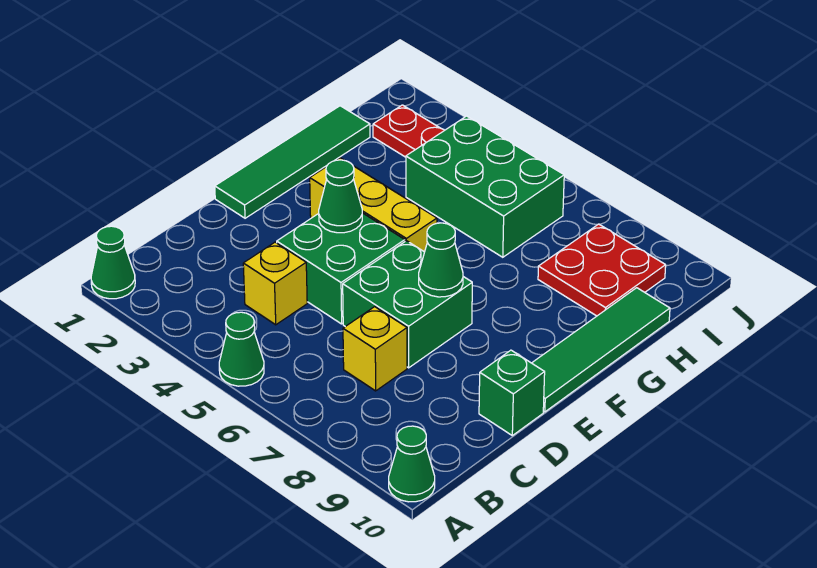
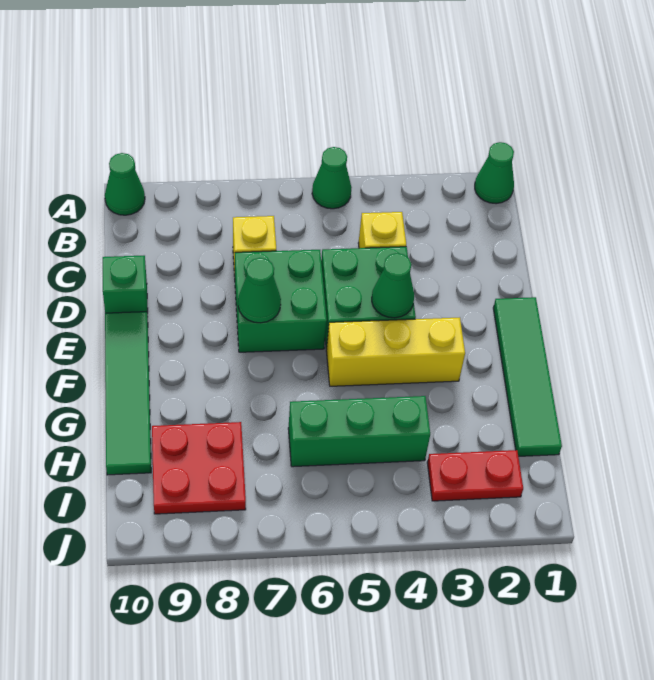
green 2x3 brick [406,116,564,257] -> green 1x3 brick [288,396,430,467]

